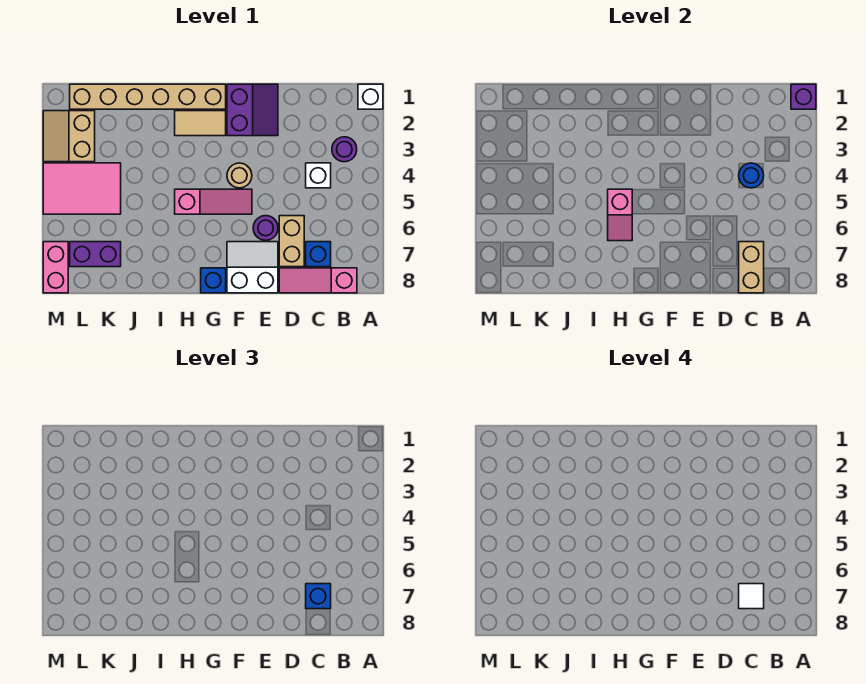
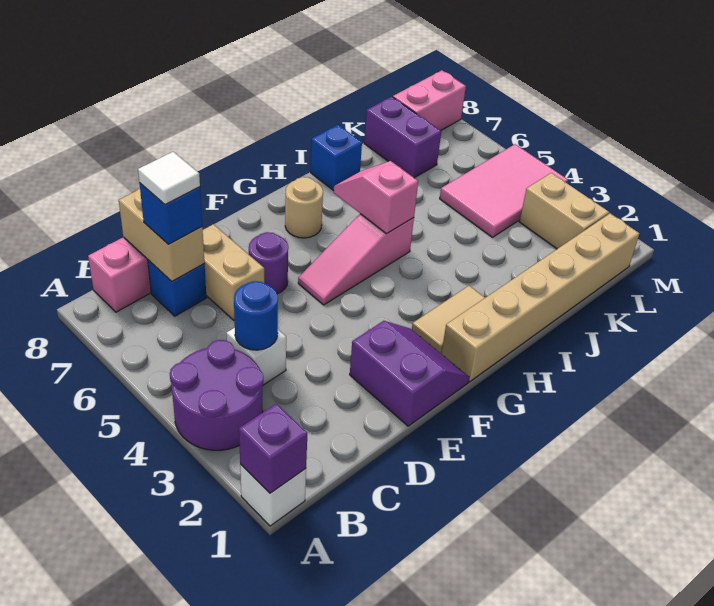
purple 1x1 round brick [332,137,357,162] -> purple 2x2 round brick [170,340,263,450]
purple 2x2 slope [227,84,278,136] -> purple 2x2 slope turned to [350,321,469,426]
white 2x2 slope [227,242,278,293] -> none
tan 1x1 round brick [227,163,252,188] -> tan 1x1 round brick moved to [285,177,323,238]
blue 1x1 brick [201,268,226,293] -> blue 1x1 brick moved to [311,125,362,191]
purple 1x2 brick [70,242,121,267] -> purple 1x2 brick turned to [364,97,441,178]
pink 1x2 brick [43,242,68,293] -> pink 1x2 brick turned to [393,70,466,130]

